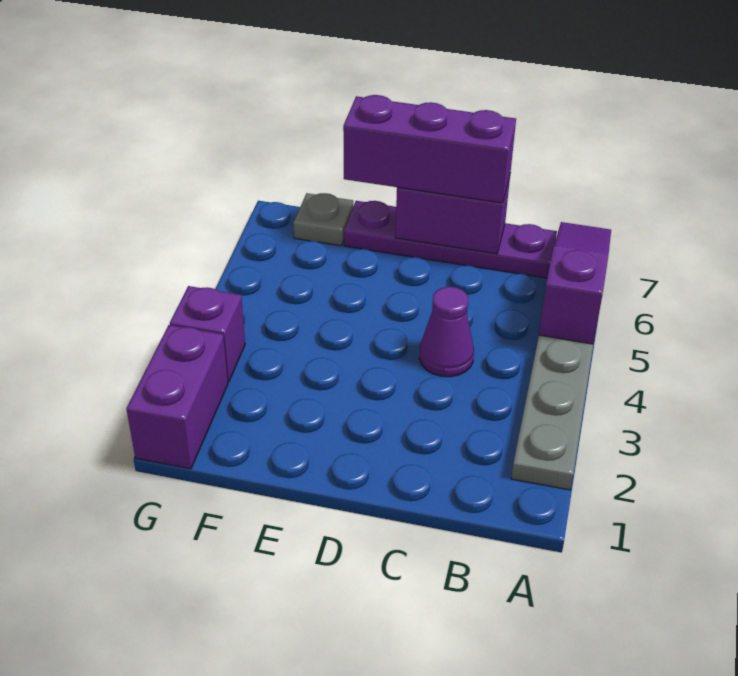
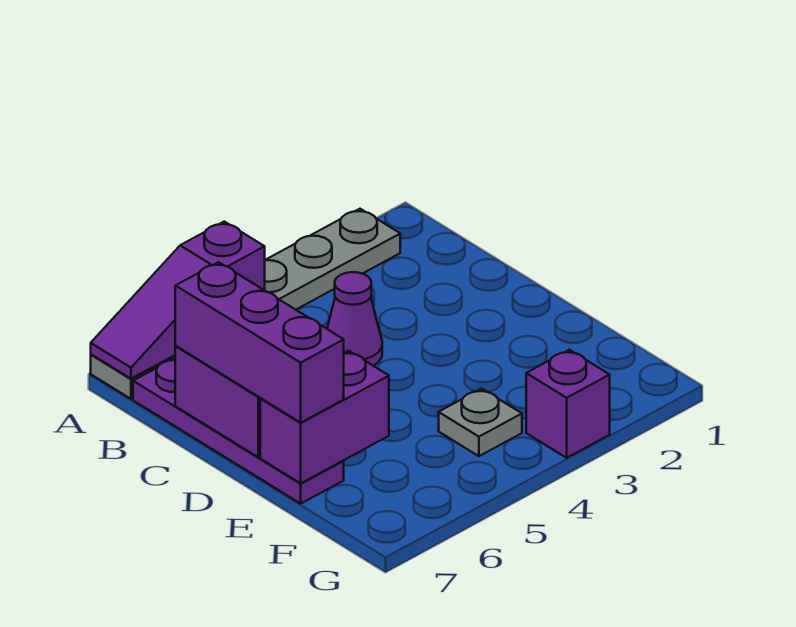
grey 1x1 plate [293,193,353,246] -> grey 1x1 plate moved to [439,389,522,456]
purple 1x2 brick [126,325,228,469] -> purple 1x2 brick moved to [260,351,389,483]

